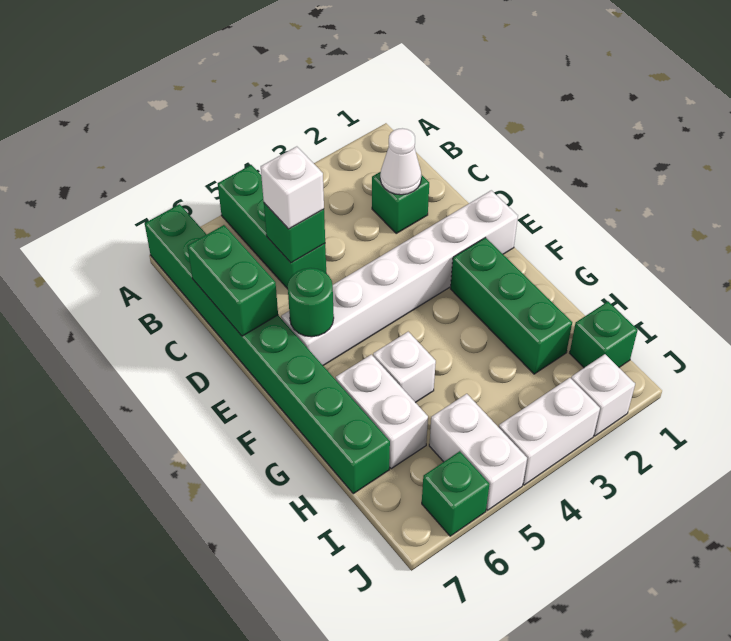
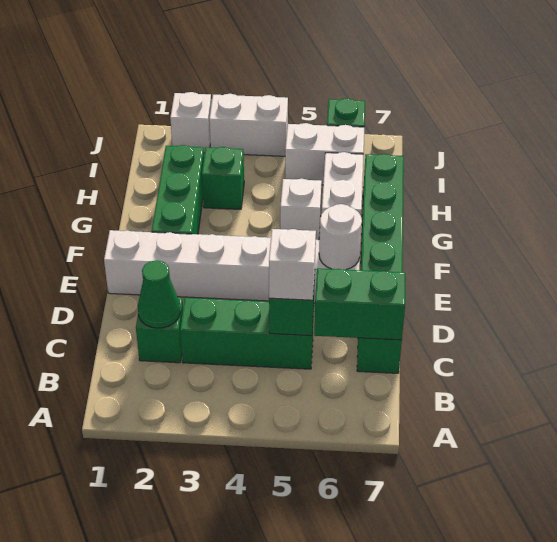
green 1x3 brick [218,165,326,289] -> green 1x3 brick turned to [180,298,314,369]
green 1x8 brick [145,204,390,494] -> green 1x6 brick [357,154,404,373]
white 1x1 cone [380,128,421,195] -> green 1x1 cone [138,260,180,328]
green 1x2 brick [187,225,278,336] -> green 1x2 brick turned to [314,268,405,340]
green 1x1 round brick [288,268,334,337] -> white 1x1 round brick [319,204,362,270]
green 1x1 brick [570,302,638,368] -> green 1x1 brick moved to [202,147,244,209]
white 1x2 brick [429,394,527,510] -> white 1x2 brick turned to [285,123,364,185]

